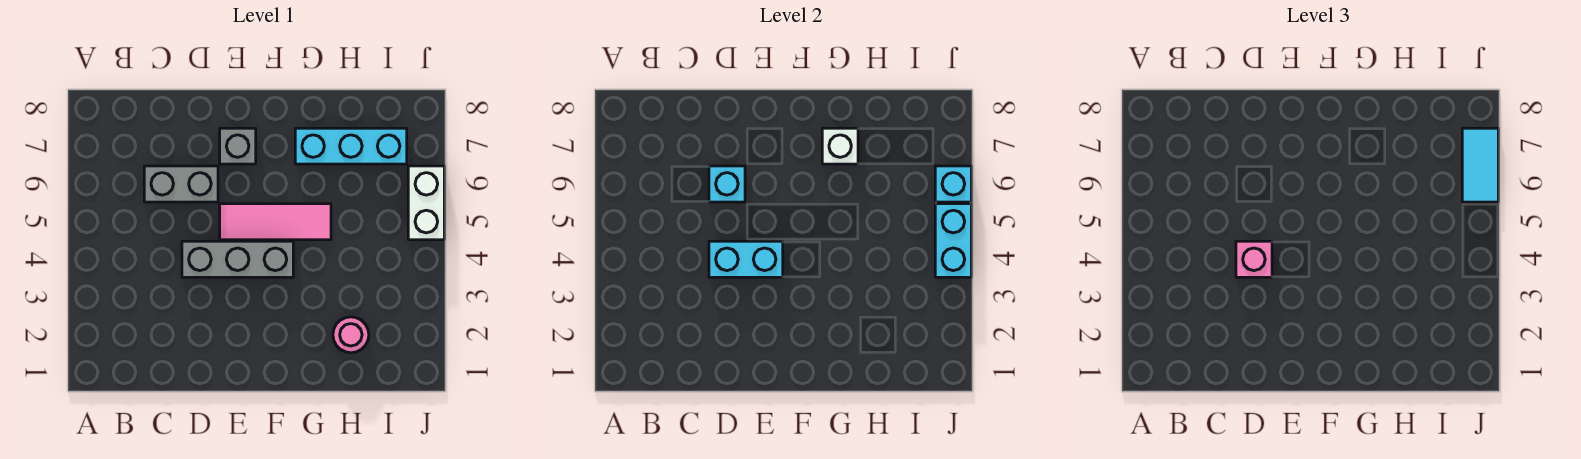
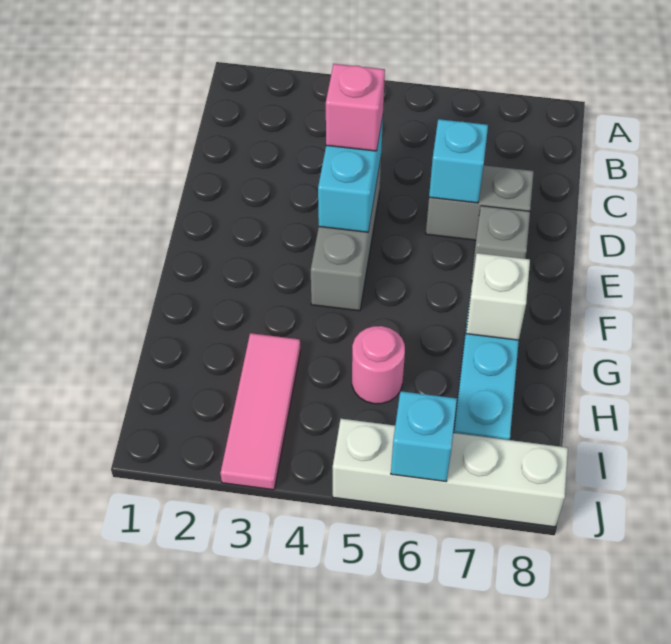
grey 1x2 brick [144,166,218,202] -> grey 1x2 brick turned to [426,165,534,240]
pink 1x3 tile [220,204,331,240] -> pink 1x3 tile moved to [220,333,300,490]
pink 1x1 round brick [333,317,369,353] -> pink 1x1 round brick moved to [352,326,405,404]
cyan 1x2 brick [935,204,971,277] -> none
white 1x2 brick [408,166,444,240] -> white 1x4 brick [333,419,568,527]
cyan 1x2 tile [1462,128,1498,202] -> none

